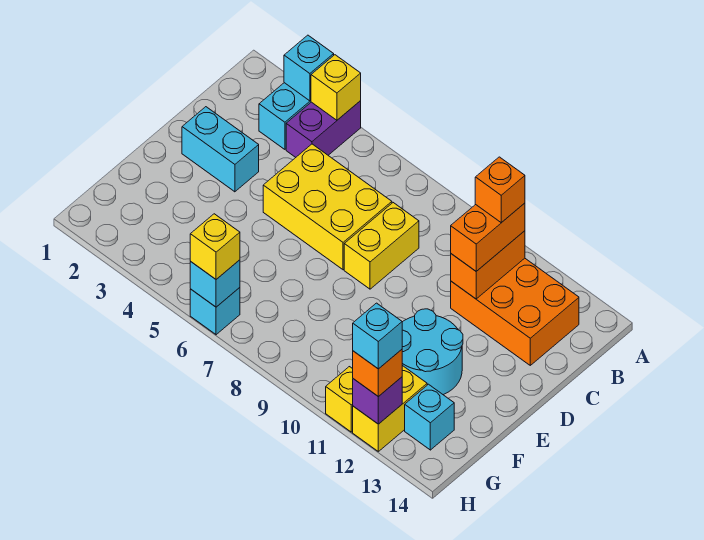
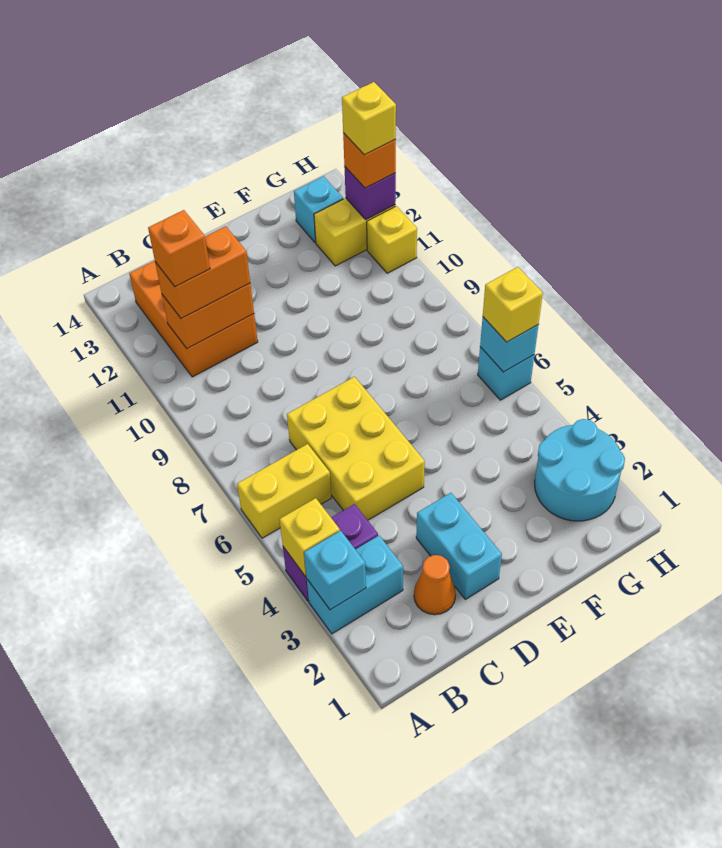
none -> orange 1x1 cone [414,555,456,615]
yellow 1x2 brick [344,203,419,289] -> yellow 1x2 brick moved to [237,444,331,538]
cyan 2x2 round brick [402,309,463,395] -> cyan 2x2 round brick moved to [535,419,625,521]
cyan 1x1 brick [353,303,402,369] -> yellow 1x1 brick [342,82,396,155]

